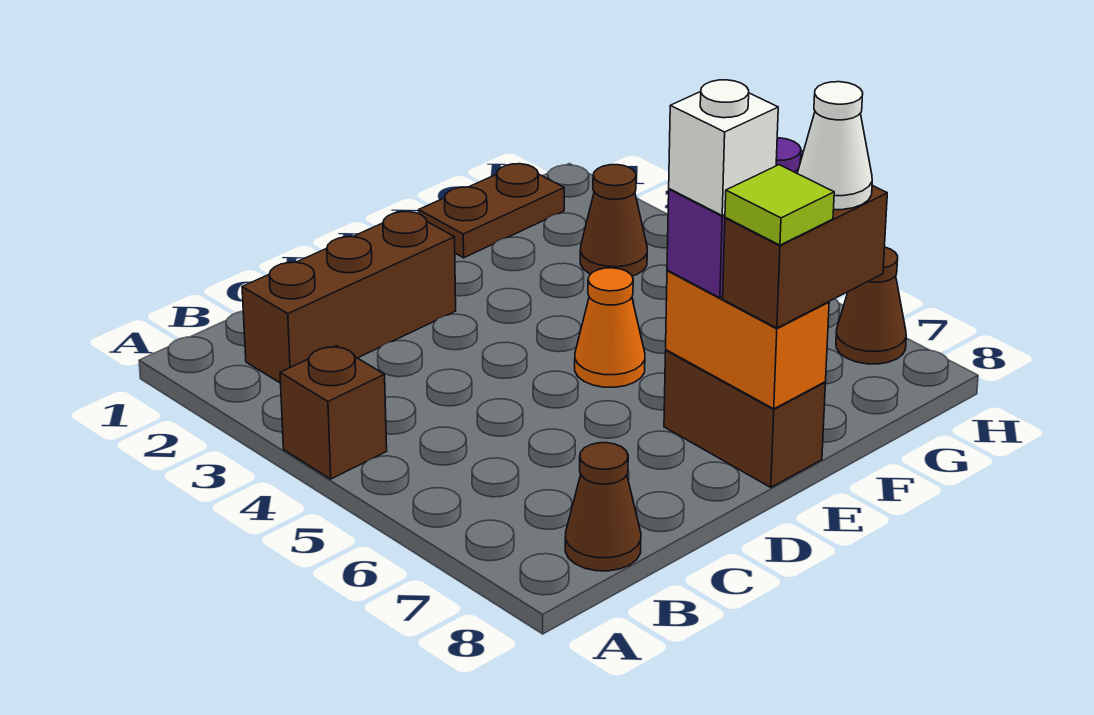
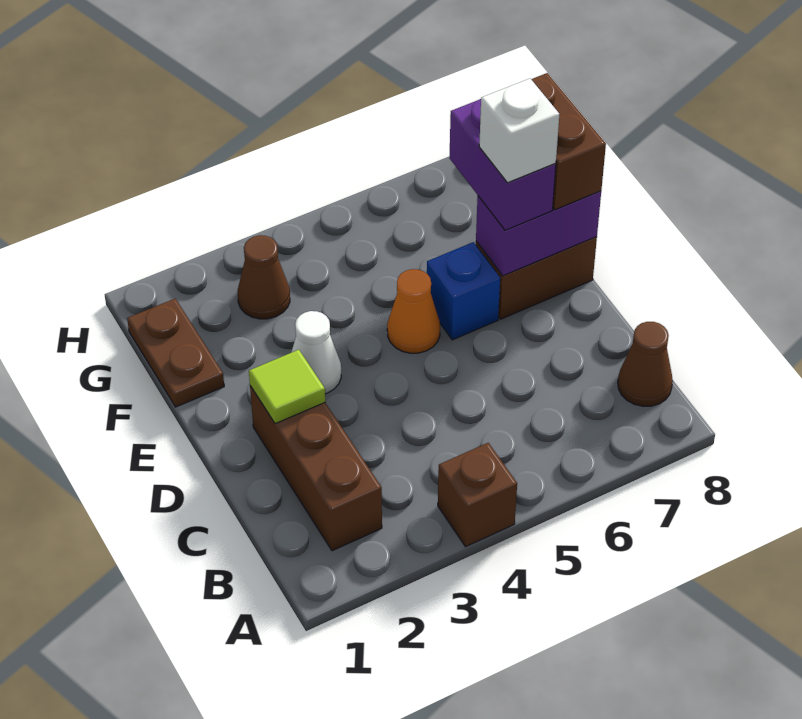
none -> blue 1x1 brick [427,242,500,340]
orange 1x2 brick [666,271,829,409] -> purple 1x2 brick [476,191,601,276]
lime 1x1 tile [725,165,834,245] -> lime 1x1 tile moved to [249,350,325,424]
white 1x1 cone [797,82,872,210] -> white 1x1 cone moved to [292,311,341,394]
brown 1x1 cone [836,247,906,364] -> none

